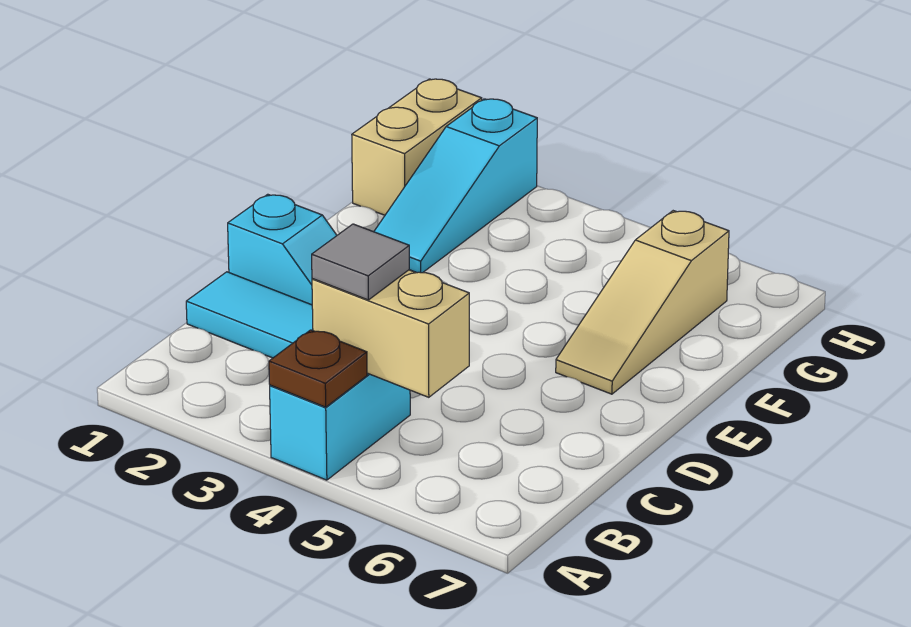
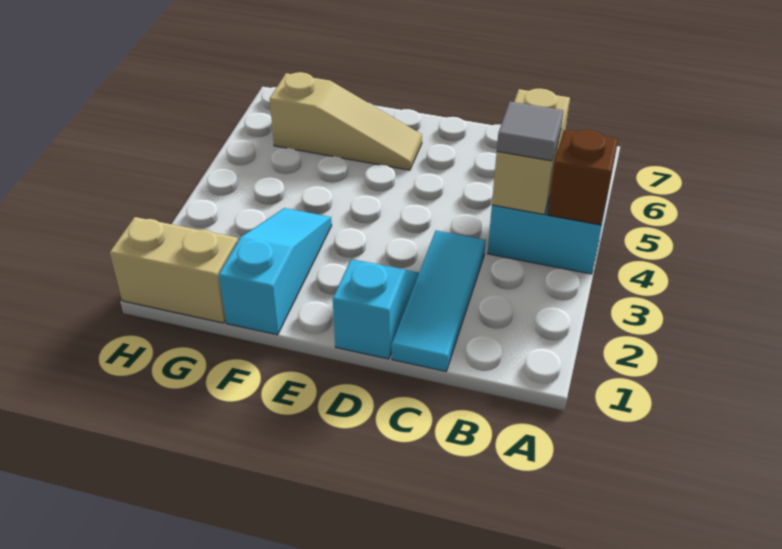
brown 1x1 plate [269,330,367,407] -> brown 1x1 brick [547,130,618,225]
cyan 1x3 slope [374,99,537,273] -> cyan 1x3 slope turned to [219,208,332,335]

